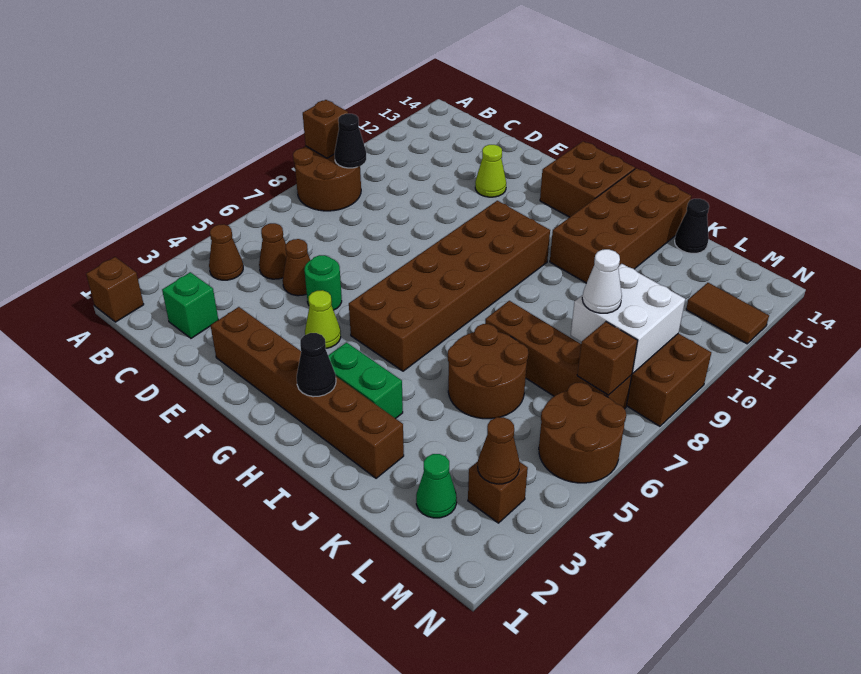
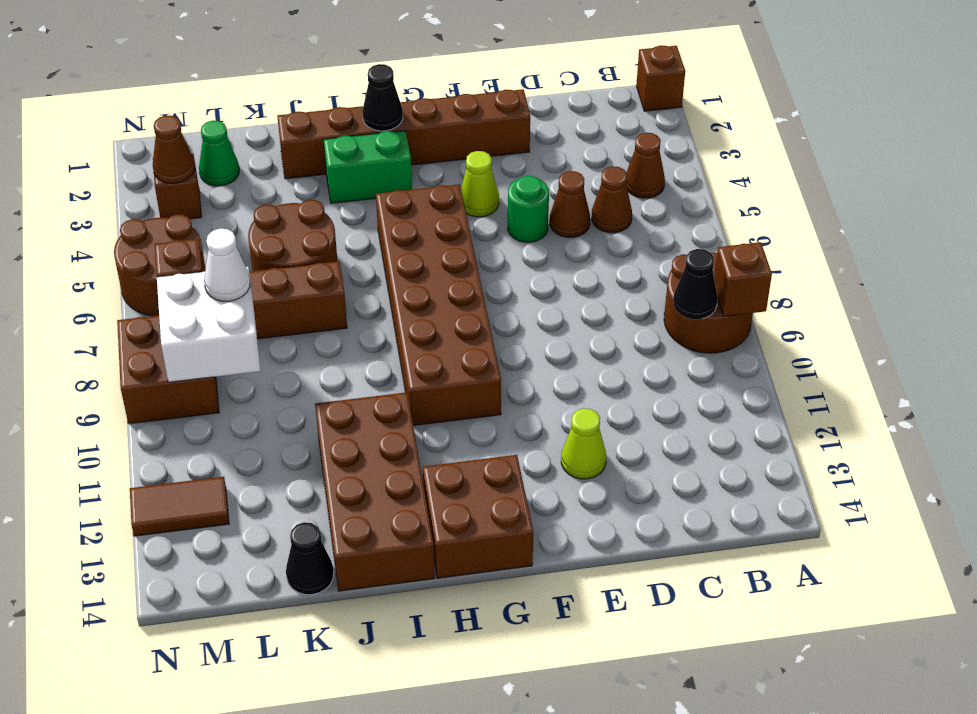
green 1x1 brick [162,272,218,338] -> none

